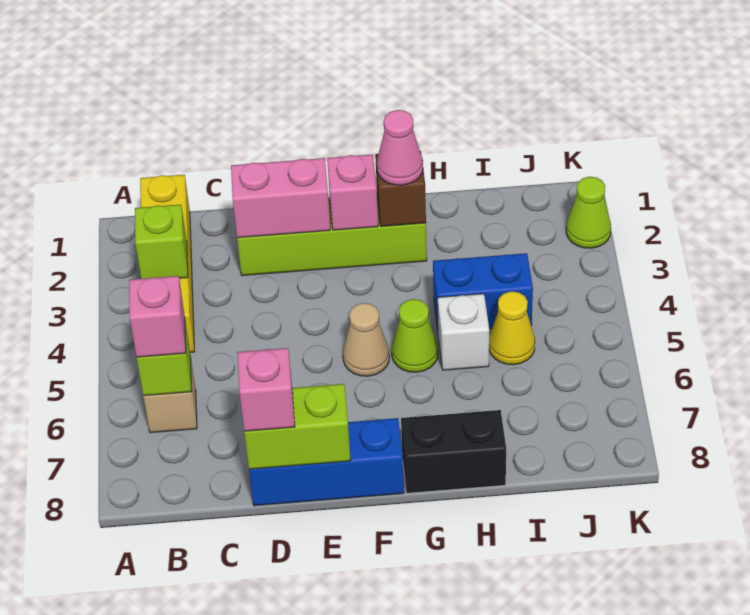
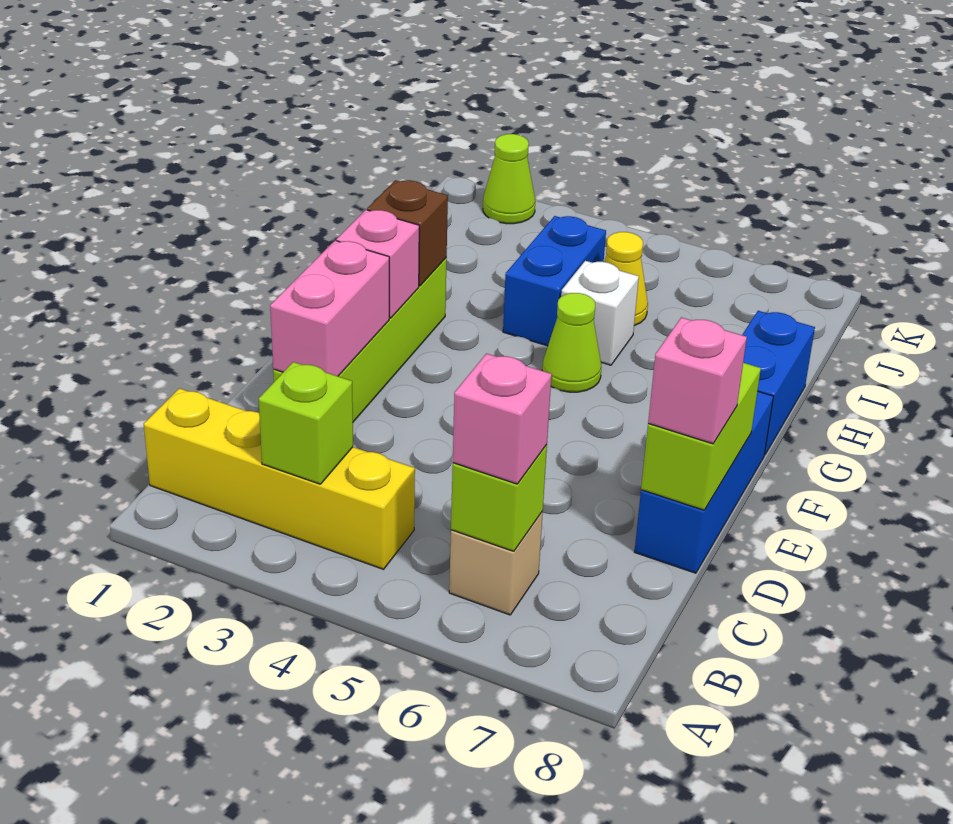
tan 1x1 cone [343,303,390,376] -> none
pink 1x1 cone [377,110,423,185] -> none
black 1x2 brick [401,410,506,493] -> blue 1x2 brick [742,311,815,455]

